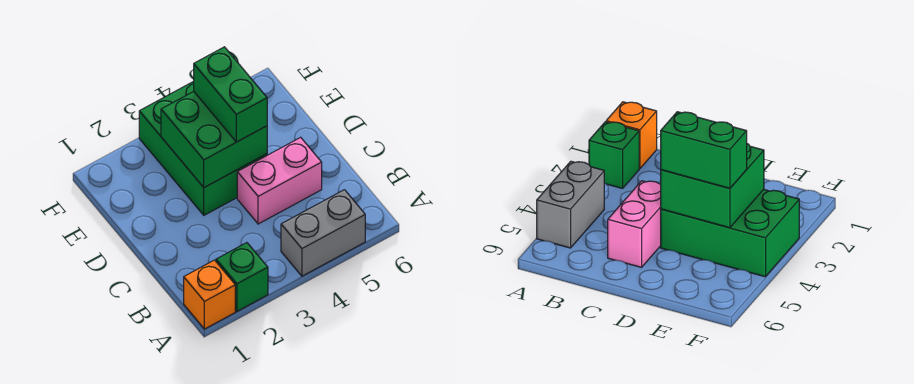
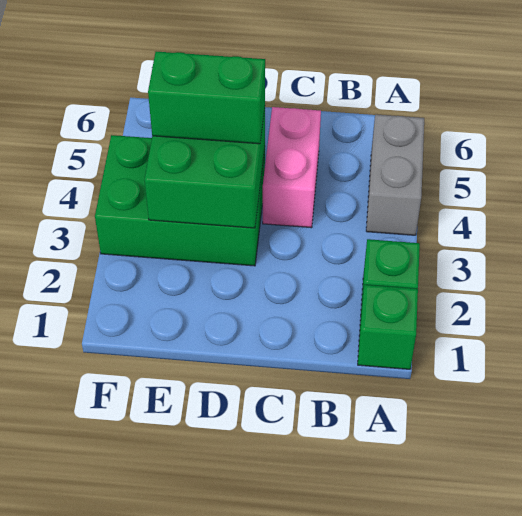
orange 1x1 brick [184,260,235,329] -> green 1x1 brick [358,285,418,369]

